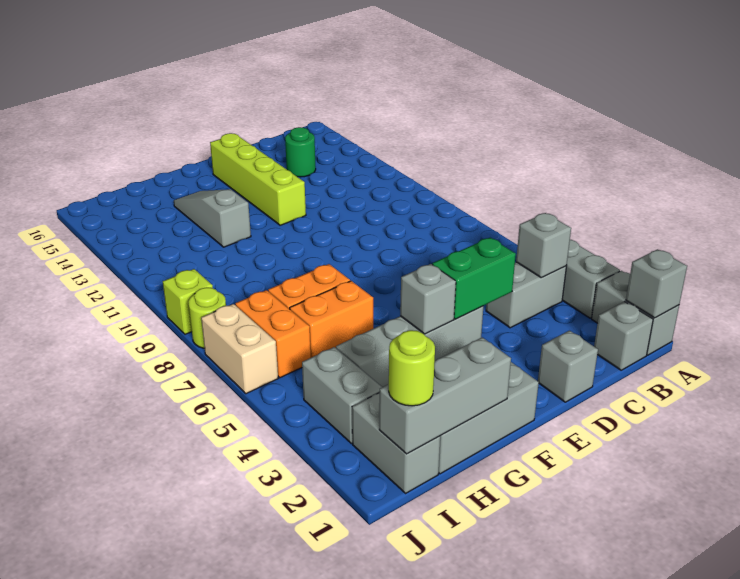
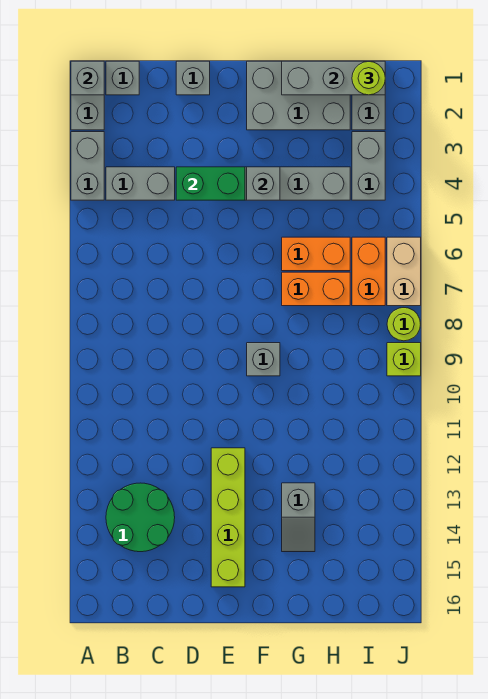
grey 1x1 brick [516,213,571,277] -> grey 1x1 brick moved to [247,343,280,376]
green 1x1 round brick [285,127,316,177] -> green 2x2 round brick [106,483,175,552]
grey 1x3 slope [174,189,251,247] -> grey 1x2 slope [282,483,315,552]

